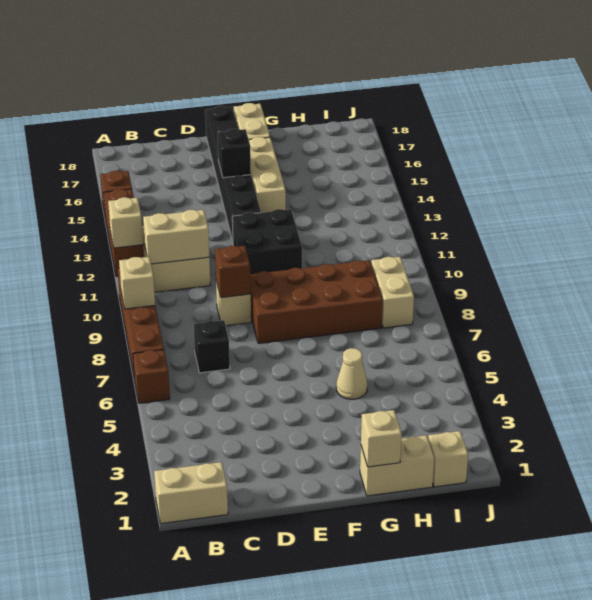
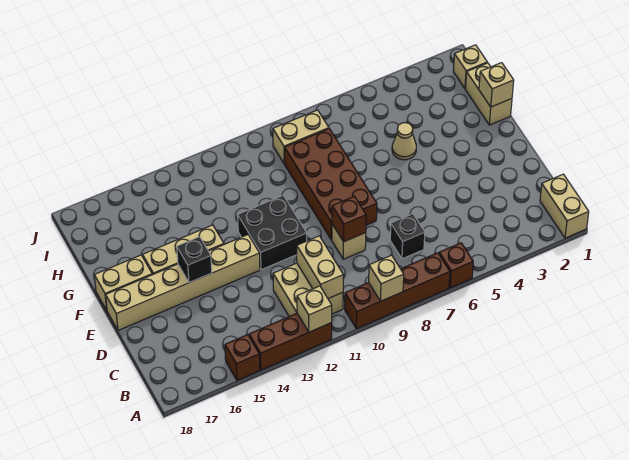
black 1x6 brick [205,106,261,241] -> tan 1x6 brick [106,235,260,330]

